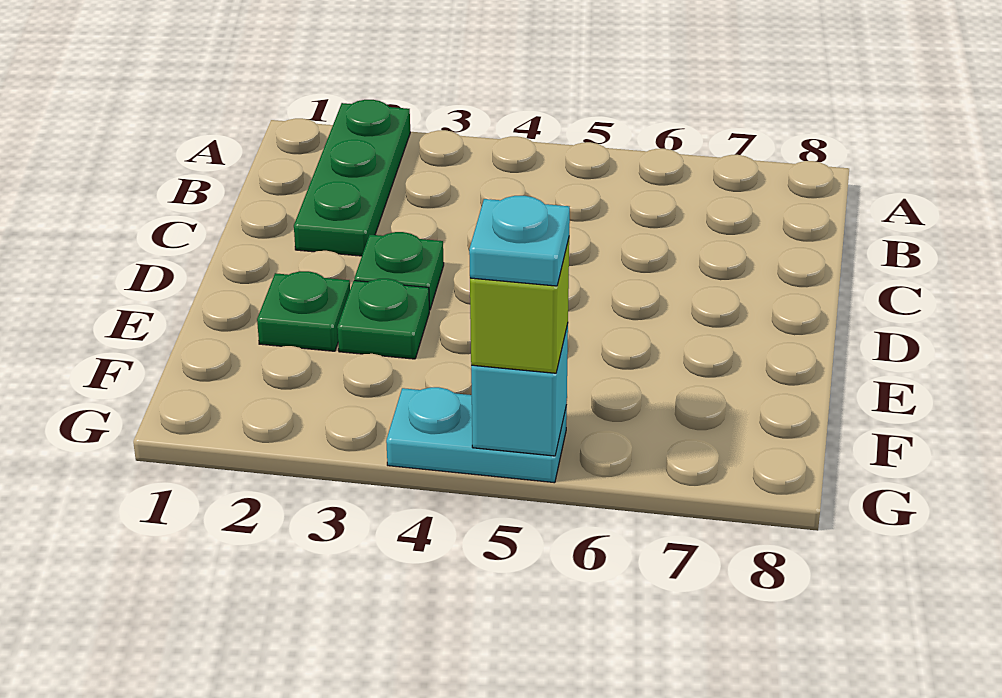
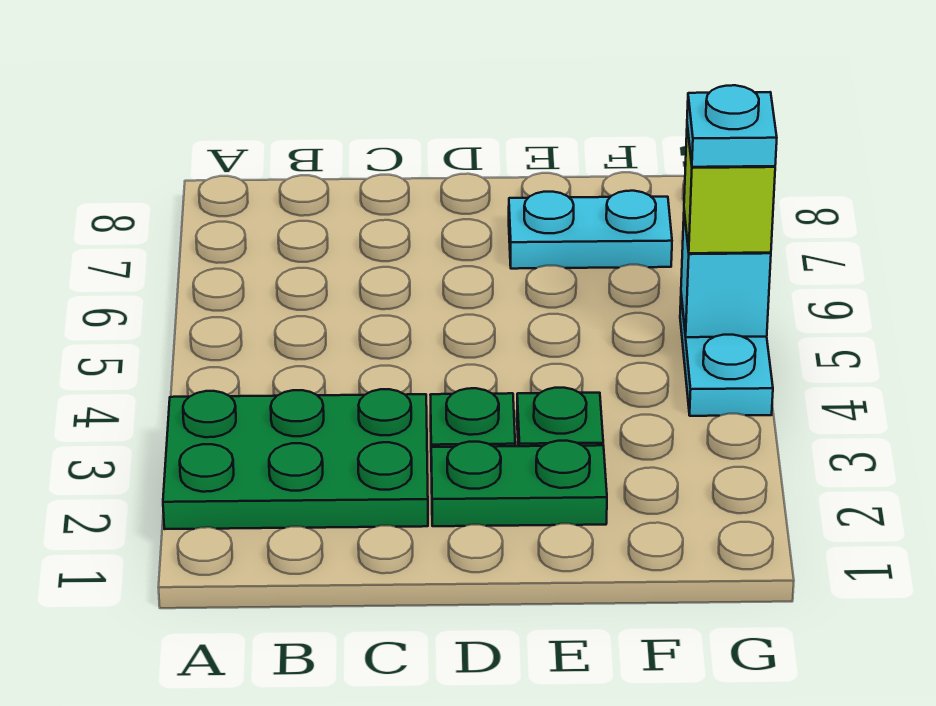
green 1x3 plate [294,100,410,256] -> green 2x3 plate [163,389,428,529]
green 1x1 plate [257,271,350,351] -> green 1x2 plate [431,441,607,526]
none -> cyan 1x2 plate [509,191,672,269]

